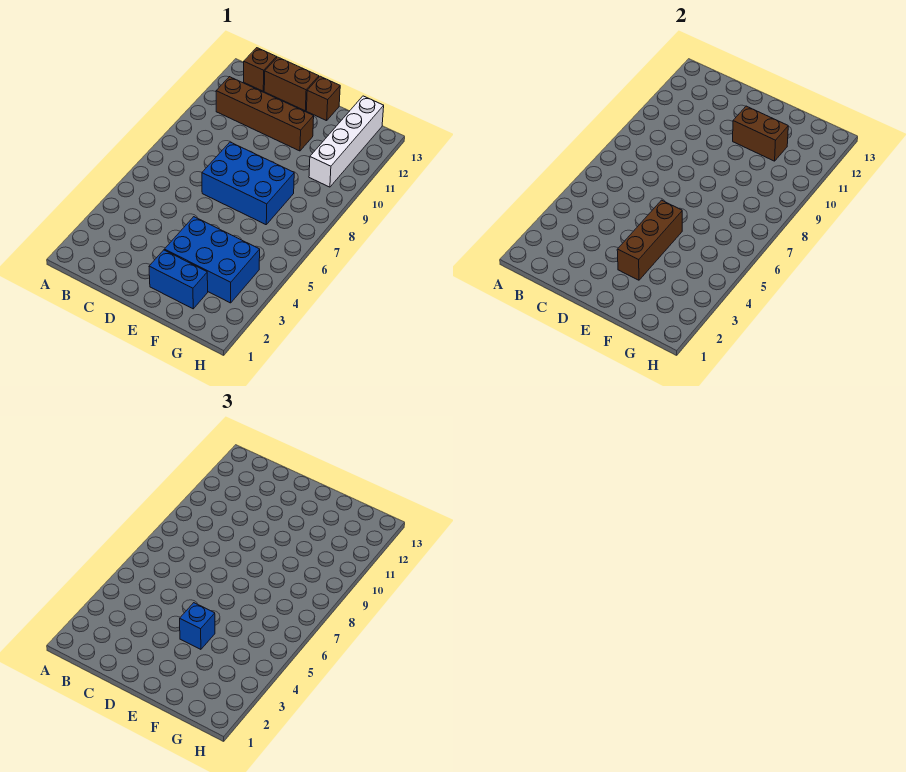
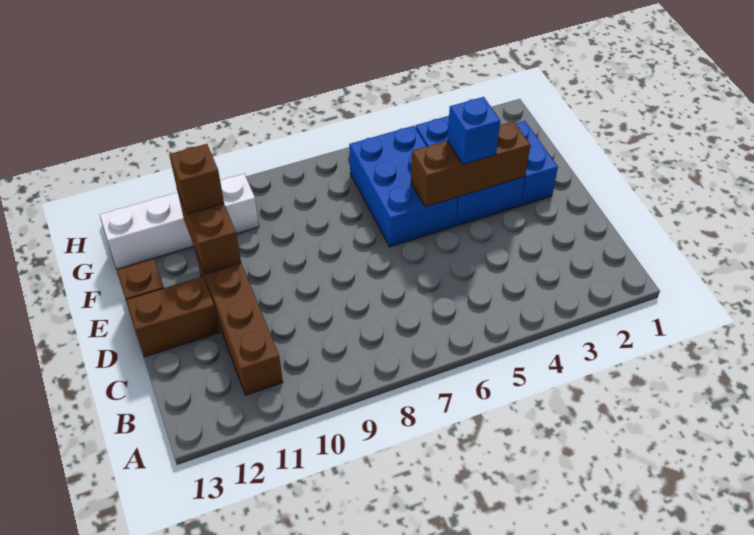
brown 1x1 brick [244,48,277,91] -> brown 1x1 brick moved to [169,144,224,214]
brown 1x2 brick [264,57,319,111] -> brown 1x2 brick turned to [126,276,220,357]
blue 2x3 brick [202,142,294,225] -> blue 2x3 brick moved to [349,126,458,247]

